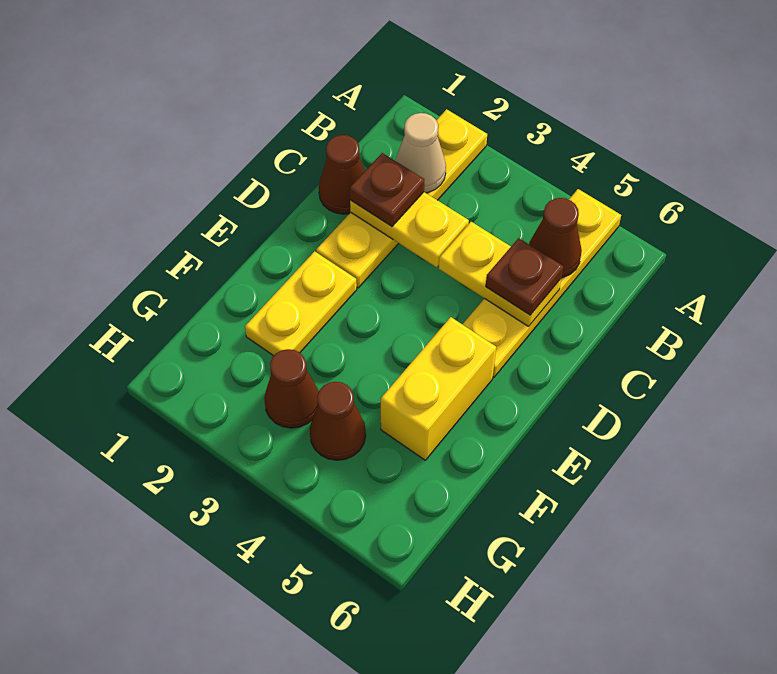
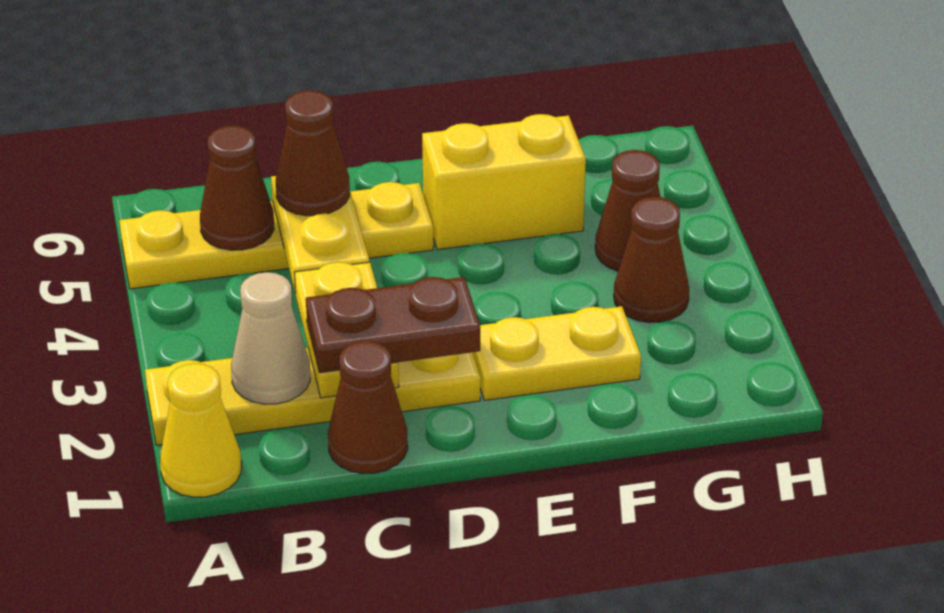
none -> yellow 1x1 cone [160,363,241,497]
brown 1x1 plate [350,153,424,226] -> brown 1x2 plate [306,277,480,373]
brown 1x1 plate [486,238,564,315] -> brown 1x1 cone [276,91,350,216]

